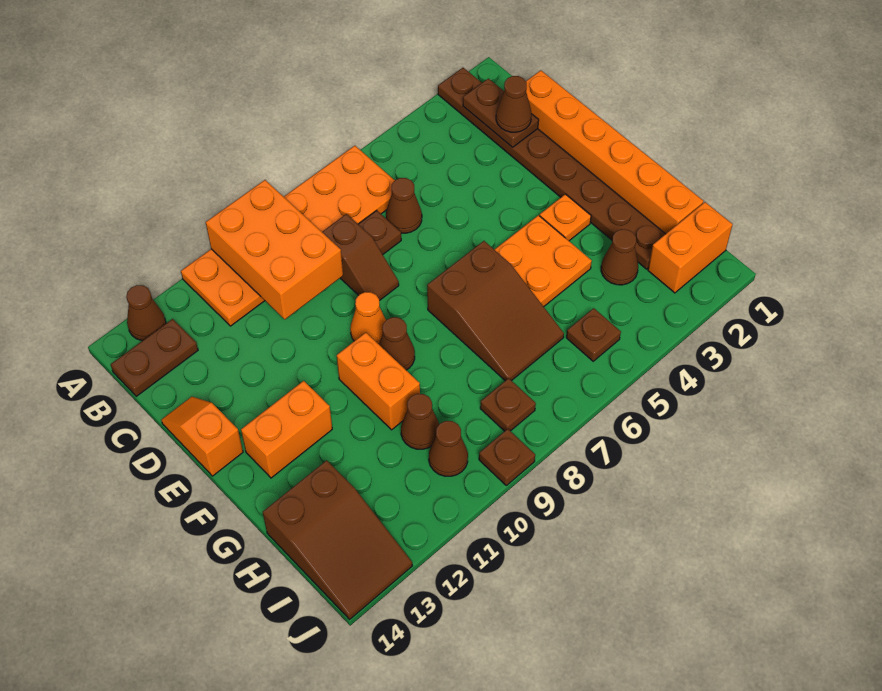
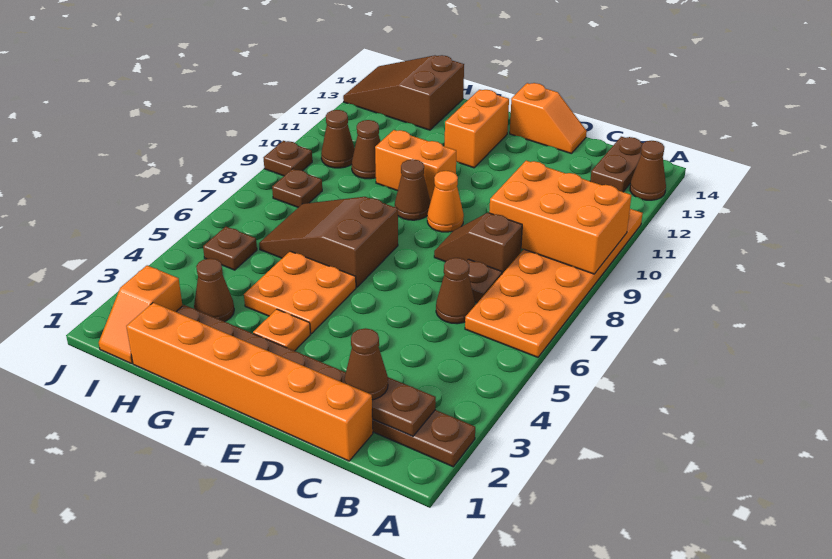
orange 1x2 brick [648,202,733,293] -> orange 1x2 slope [99,265,182,363]

